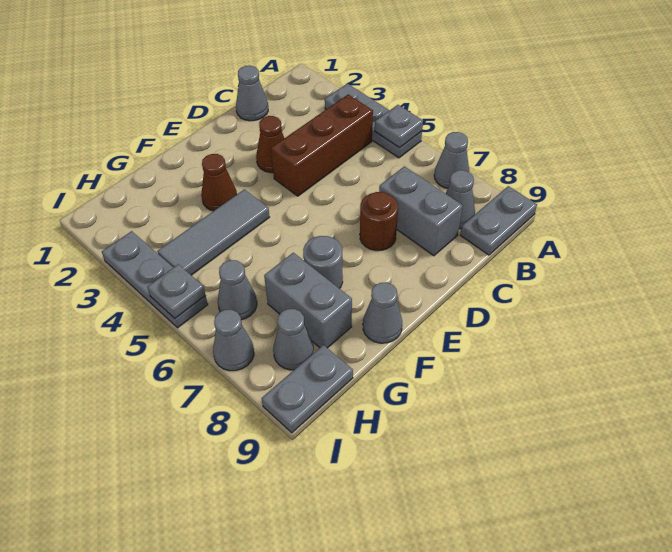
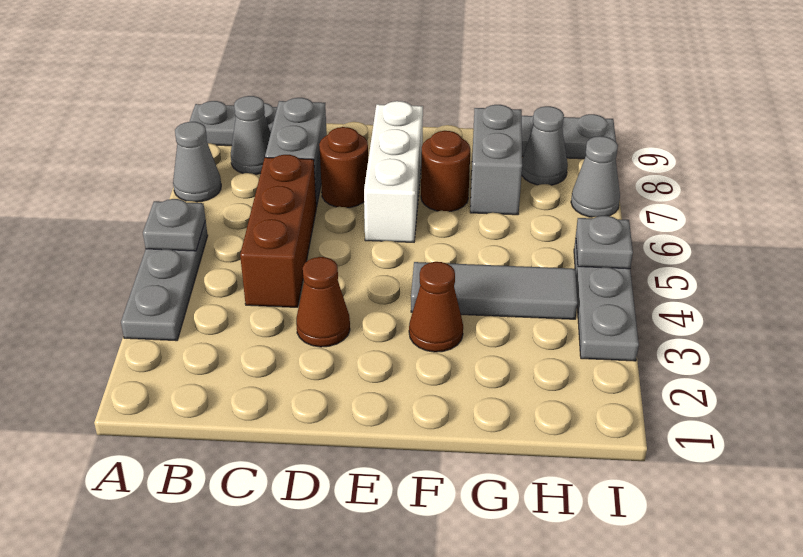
brown 1x3 brick [271,94,373,196] -> brown 1x3 brick turned to [240,155,316,307]
grey 1x1 cone [236,66,268,121] -> none
none -> white 1x3 brick [364,101,423,242]
grey 1x1 round brick [303,236,343,289] -> brown 1x1 round brick [421,131,470,212]
grey 1x1 cone [363,282,402,343] -> none
grey 1x1 cone [218,260,257,320] -> none

